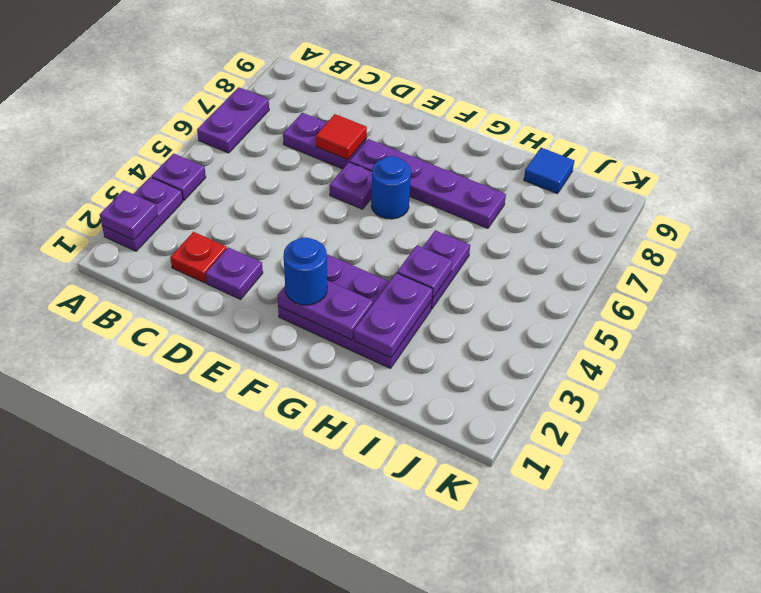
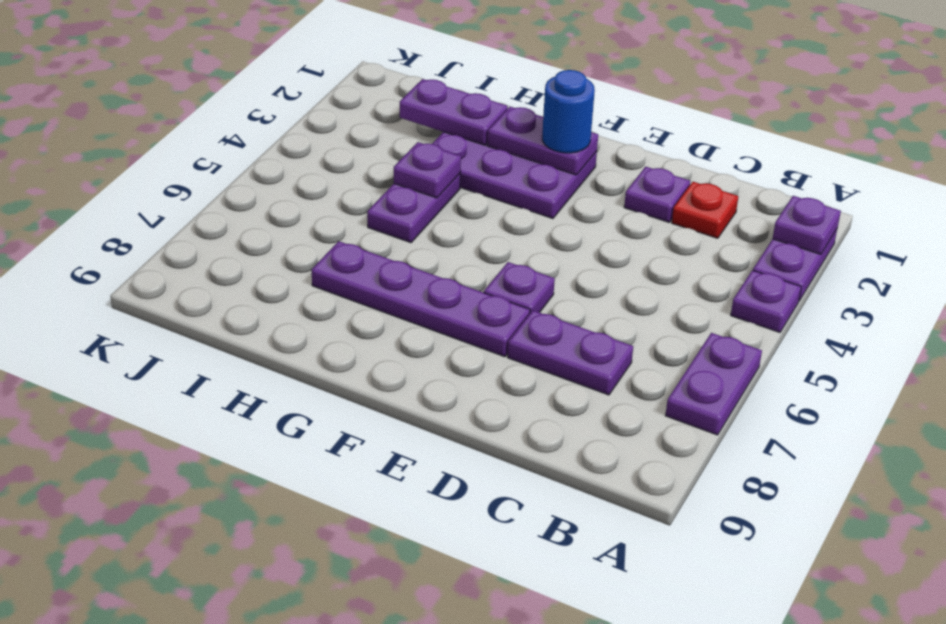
red 1x1 tile [316,114,367,160] -> none
blue 1x1 round brick [371,156,411,219] -> none
purple 1x2 plate [354,273,433,358] -> purple 1x2 plate turned to [400,79,508,145]
blue 1x1 tile [524,148,574,194] -> none

